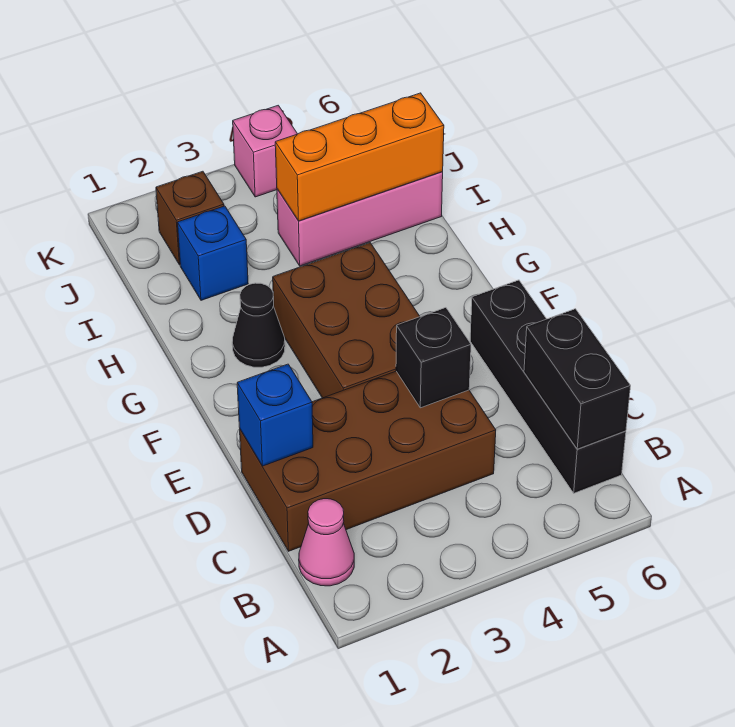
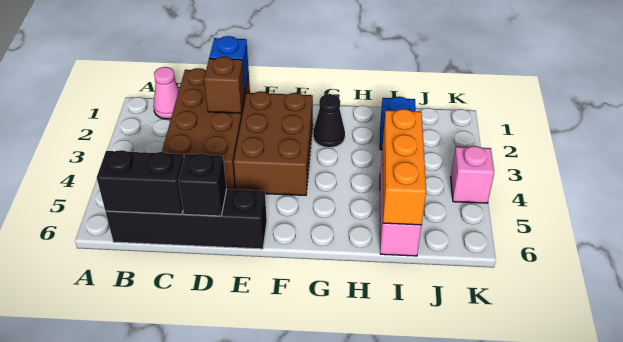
black 1x1 brick [396,308,471,408] -> black 1x1 brick moved to [178,153,226,216]
brown 2x3 brick [273,243,420,398] -> brown 2x3 brick turned to [234,91,313,195]
brown 1x1 brick [156,171,224,265] -> brown 1x1 brick moved to [204,57,245,113]

